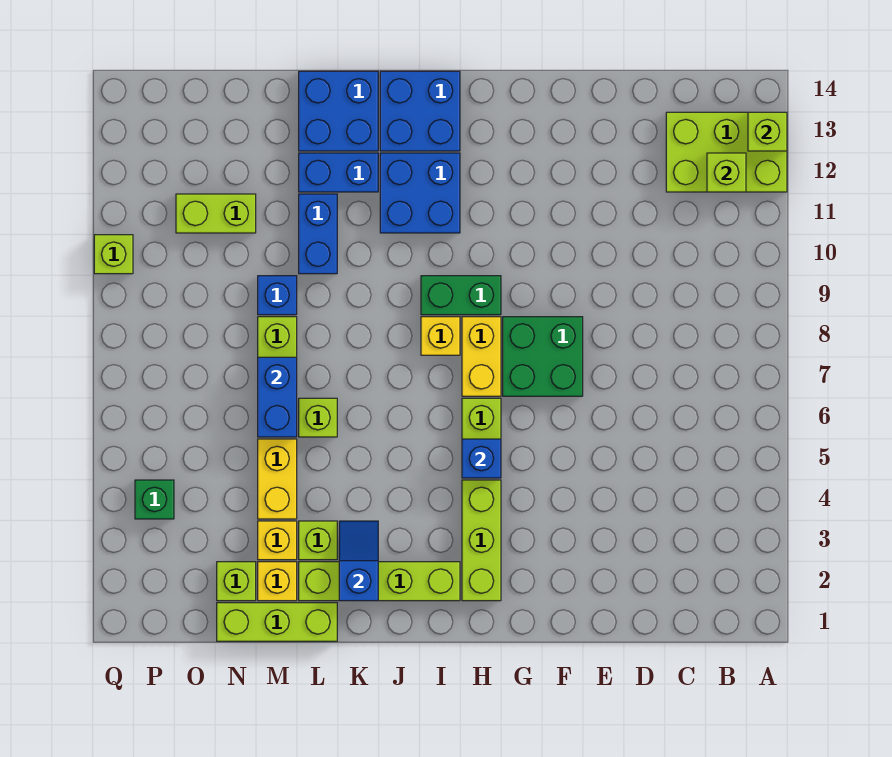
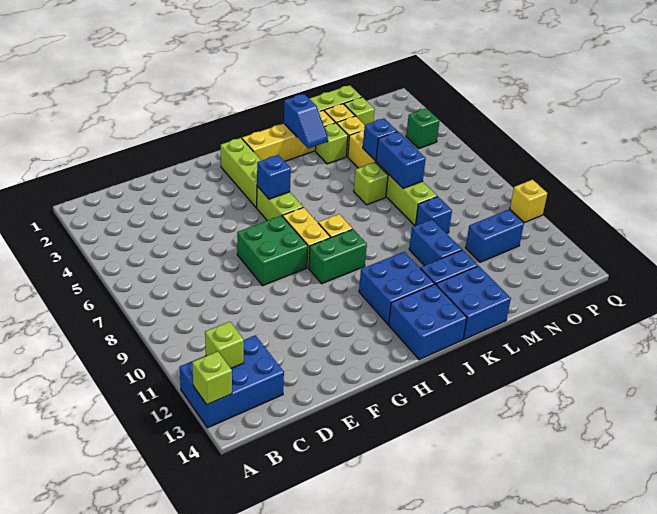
lime 2x3 brick [666,112,787,192] -> blue 2x3 brick [180,335,284,428]
lime 1x4 brick [299,562,460,601] -> yellow 1x4 brick [242,110,335,161]
none -> blue 1x1 brick [363,118,397,161]
lime 1x2 brick [176,194,256,233] -> blue 1x2 brick [465,210,524,262]
lime 1x1 brick [94,235,133,274] -> yellow 1x1 brick [510,180,547,223]

